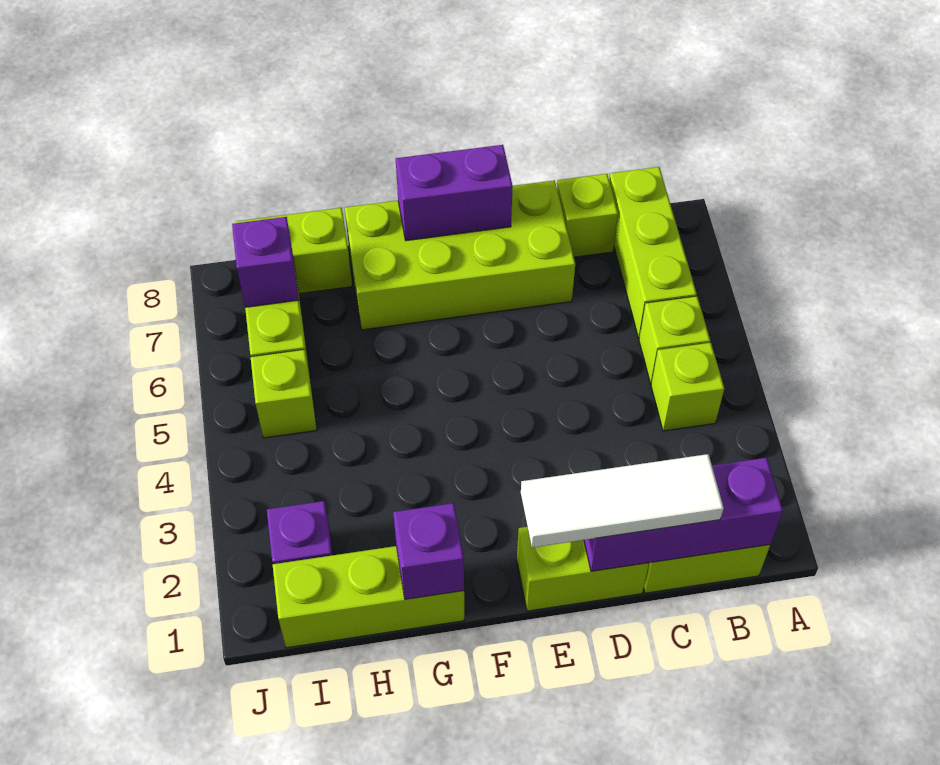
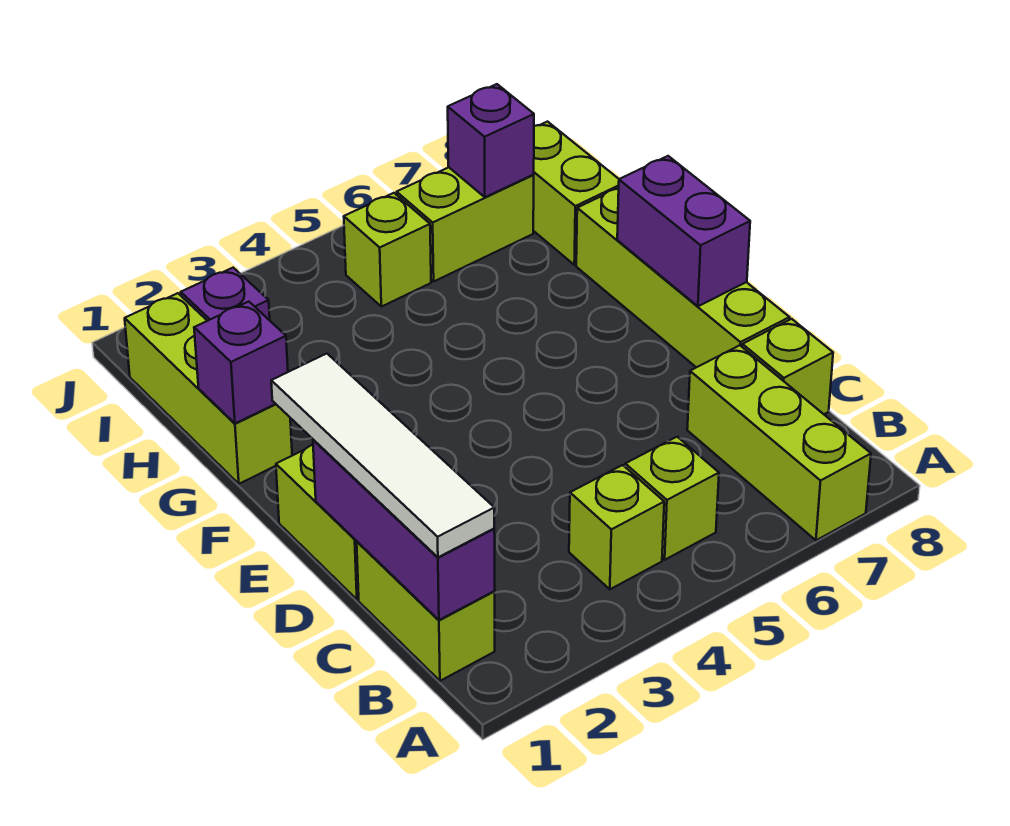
lime 1x3 brick [609,167,697,338] -> lime 1x3 brick turned to [687,345,871,540]
white 1x3 tile [521,454,724,548] -> white 1x4 tile [271,354,494,557]
lime 2x4 brick [345,180,575,330] -> lime 1x4 brick [576,188,790,367]

